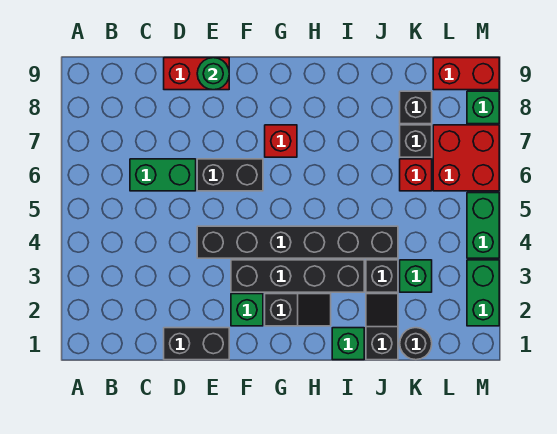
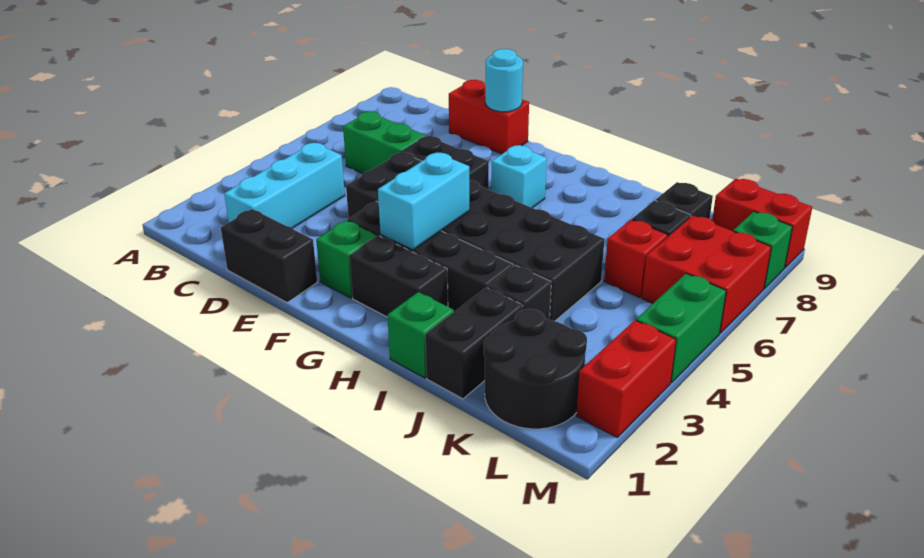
none -> cyan 1x3 brick [224,143,345,228]
black 1x6 brick [197,226,398,258] -> black 2x6 brick [346,152,604,321]
green 1x1 round brick [197,58,229,90] -> cyan 1x1 round brick [486,49,523,112]
black 1x2 slope [265,294,331,326] -> black 1x2 brick [349,236,448,317]
none -> cyan 1x2 brick [378,153,469,250]
red 1x1 brick [265,125,297,157] -> cyan 1x1 brick [491,145,547,208]
black 1x2 slope [366,294,398,360] -> black 1x2 brick [425,287,523,399]
black 1x1 round brick [400,328,432,360] -> black 2x2 round brick [484,309,587,429]
green 1x1 brick [400,260,432,292] -> none
green 1x2 brick [467,260,499,326] -> red 1x2 brick [576,320,676,437]

